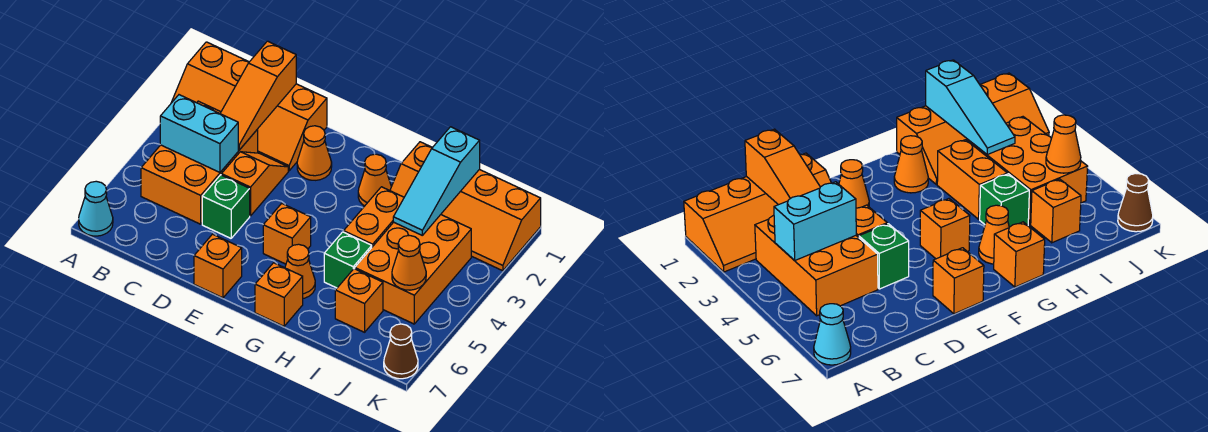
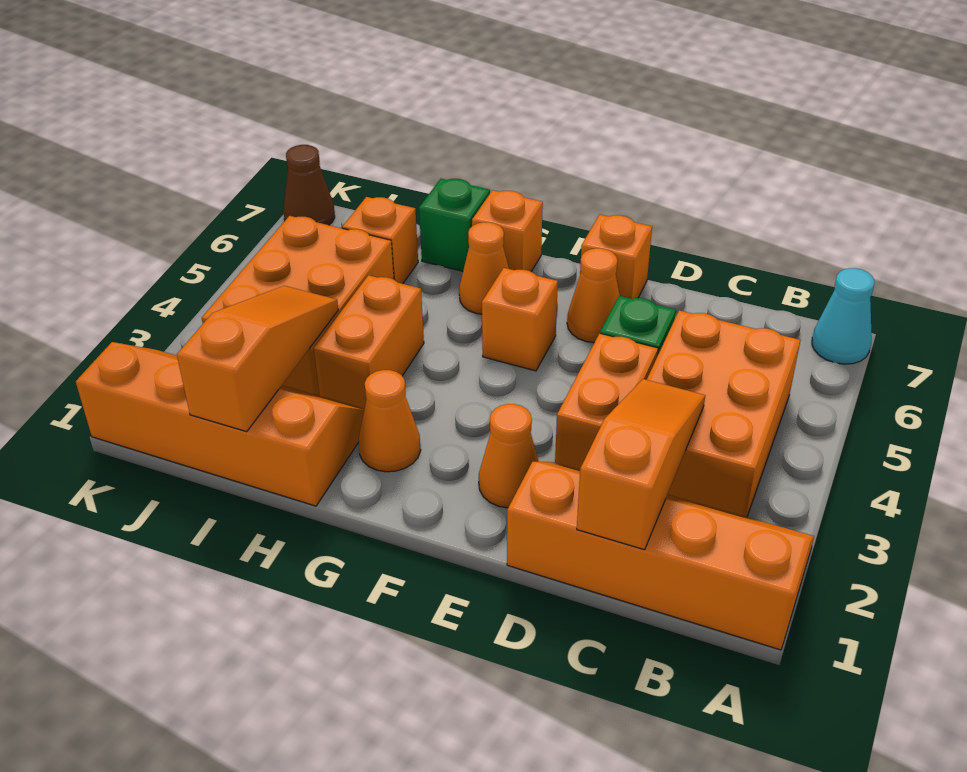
cyan 1x2 brick [160,95,238,172] -> none
orange 1x2 slope [221,152,288,216] -> orange 1x2 brick [555,333,658,470]
green 1x1 brick [324,232,372,288] -> green 1x1 brick moved to [419,179,490,271]
cyan 1x3 slope [393,127,480,235] -> orange 1x3 slope [177,286,338,432]
orange 1x1 cone [392,235,426,290] -> orange 1x1 cone moved to [567,248,620,343]

